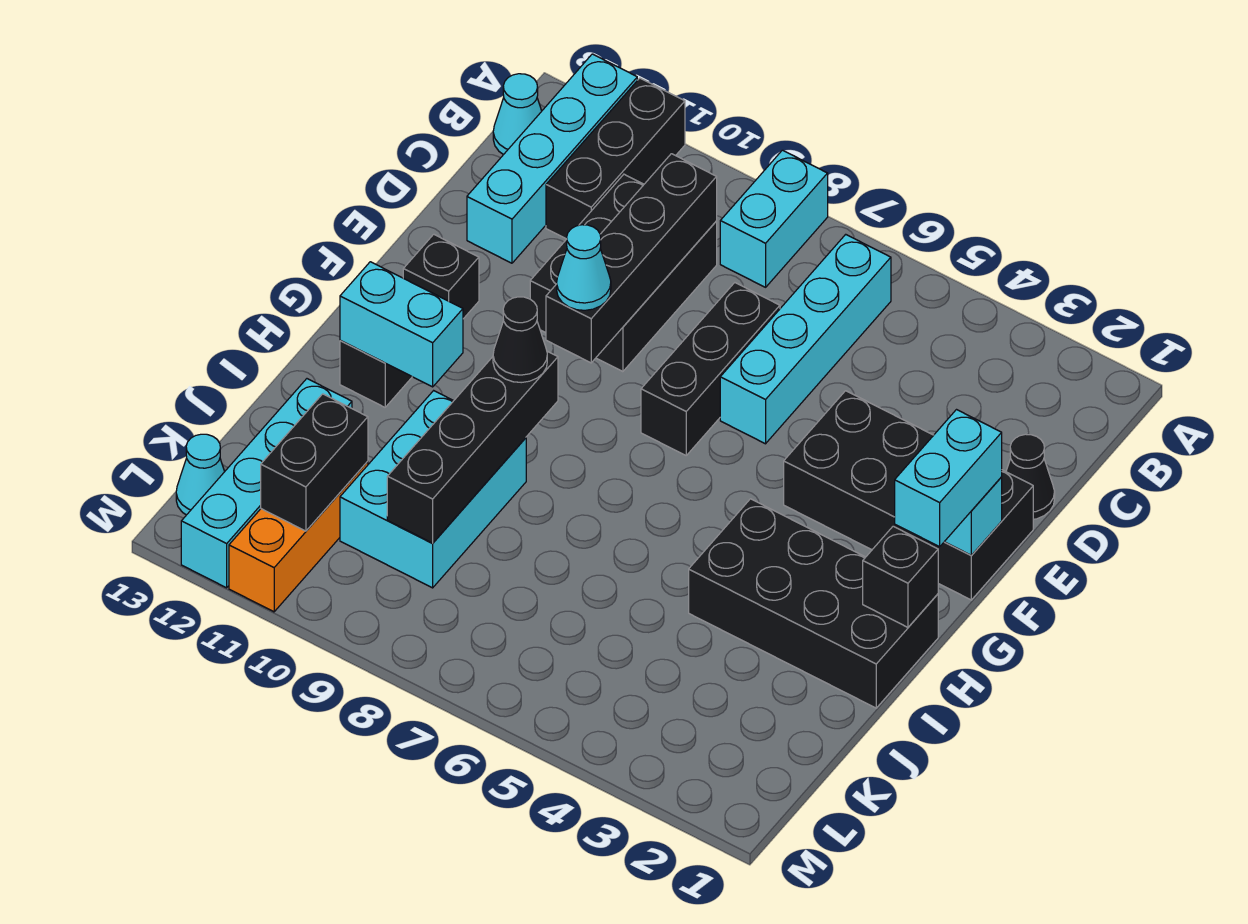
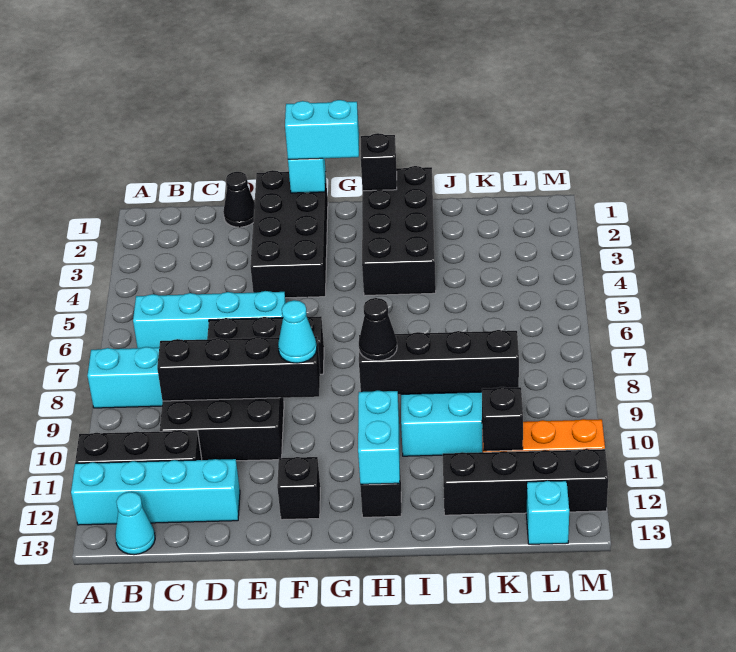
cyan 1x4 brick [181,379,352,588] -> black 1x4 brick [443,449,608,515]
black 1x2 brick [261,394,368,531] -> black 1x1 brick [482,387,523,451]
cyan 1x1 cone [176,434,225,515] -> cyan 1x1 brick [526,481,569,544]

